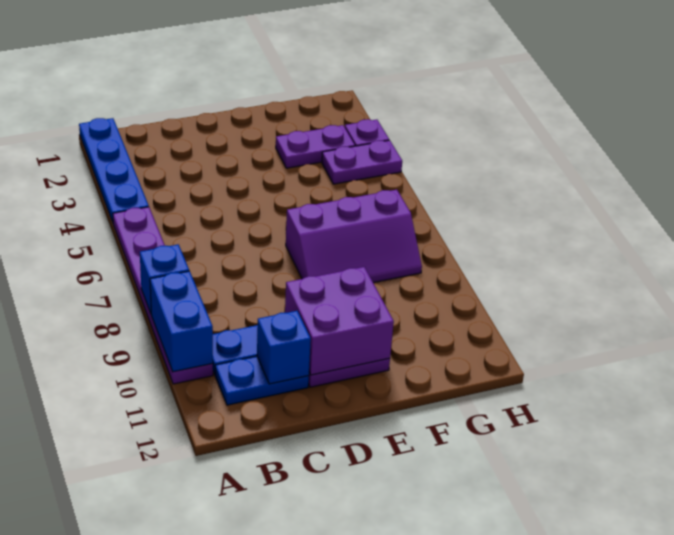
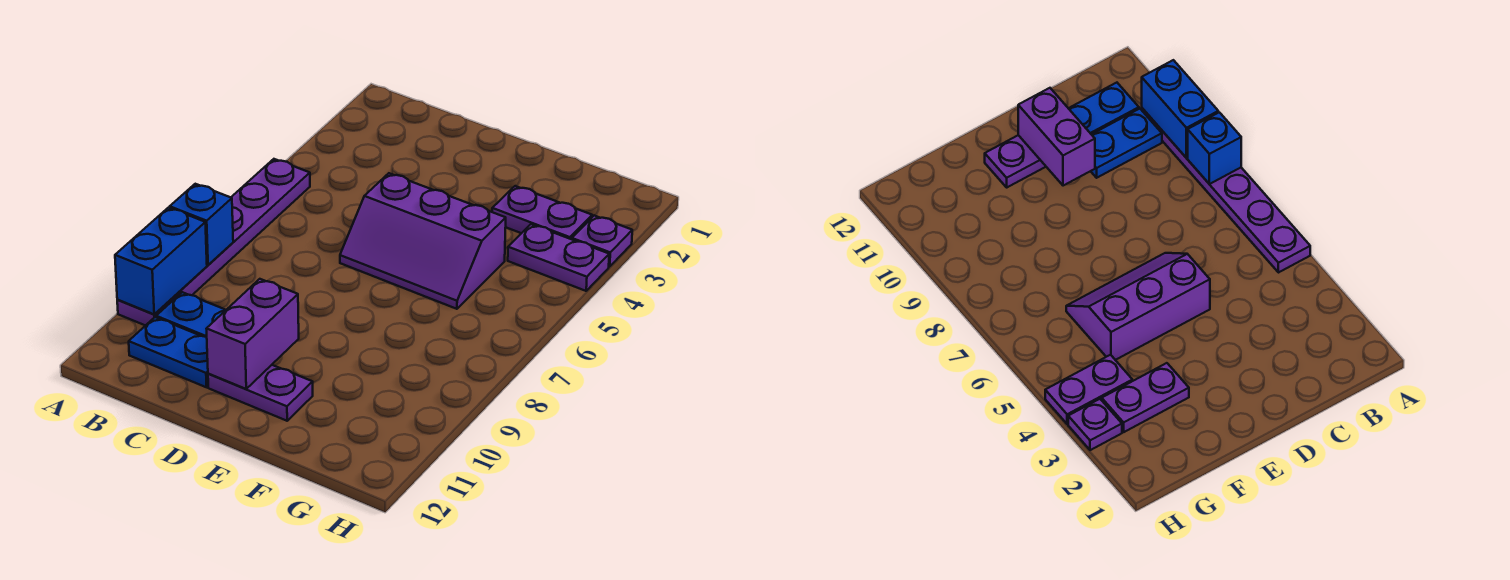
blue 1x4 plate [79,118,149,222] -> none
blue 1x1 brick [257,311,311,384] -> none
purple 2x2 brick [285,267,394,375] -> purple 1x2 brick [207,279,299,389]
purple 2x3 slope [286,190,422,283] -> purple 2x3 slope moved to [340,173,506,309]

